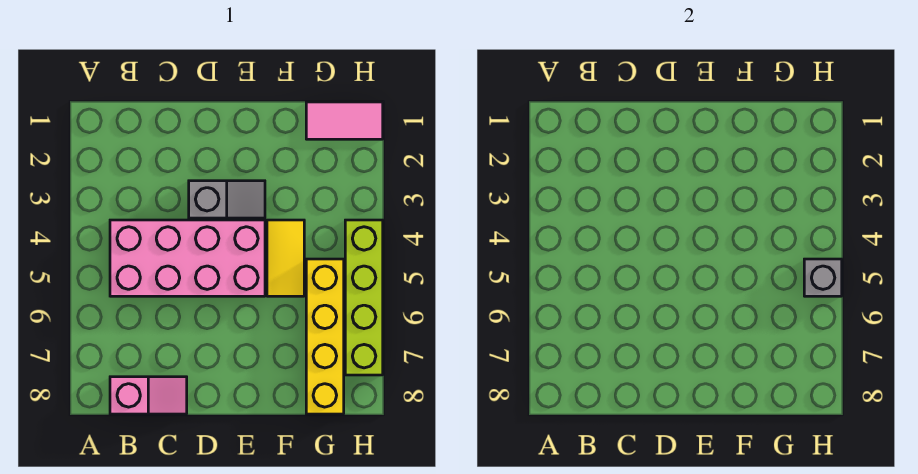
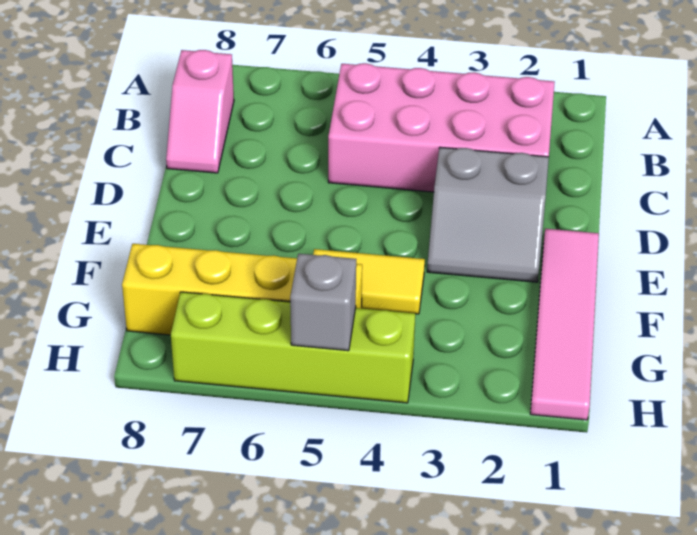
pink 2x4 brick [110,220,265,296] -> pink 2x4 brick turned to [328,63,555,192]
grey 1x2 slope [189,181,265,218] -> grey 2x2 slope [427,147,549,282]
pink 1x2 tile [306,102,383,139] -> pink 1x4 tile [530,229,599,420]

